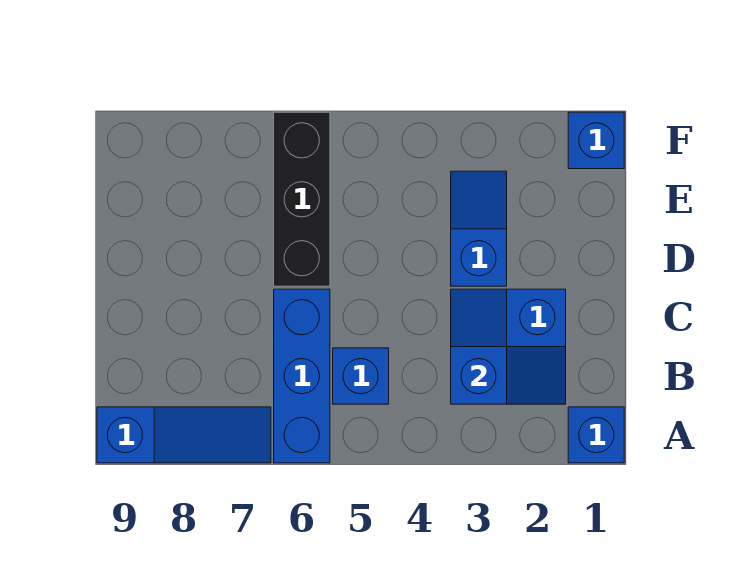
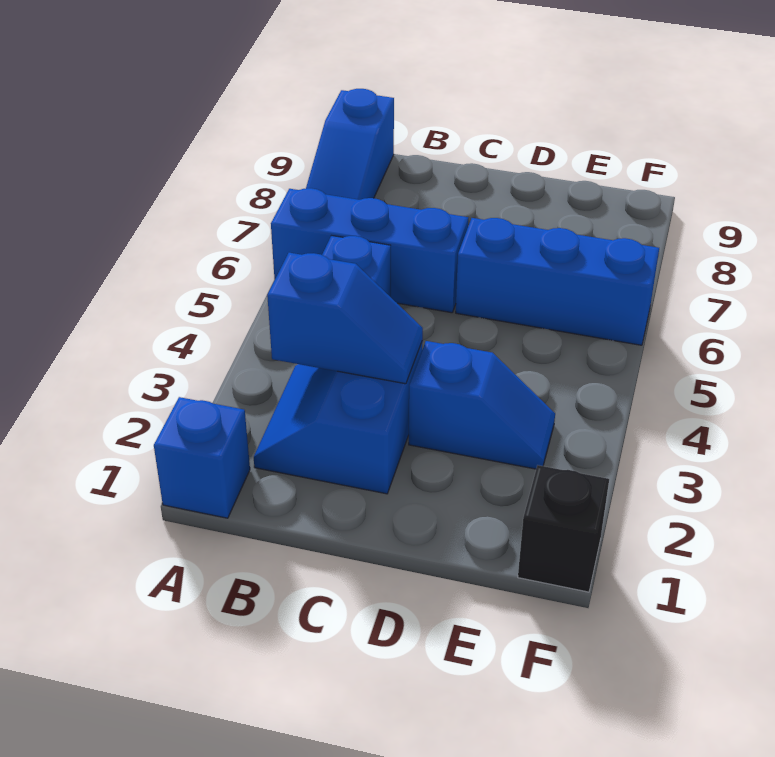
black 1x3 brick [274,112,330,286] -> blue 1x3 brick [456,218,659,345]
blue 1x1 brick [568,112,624,169] -> black 1x1 brick [518,465,609,592]

